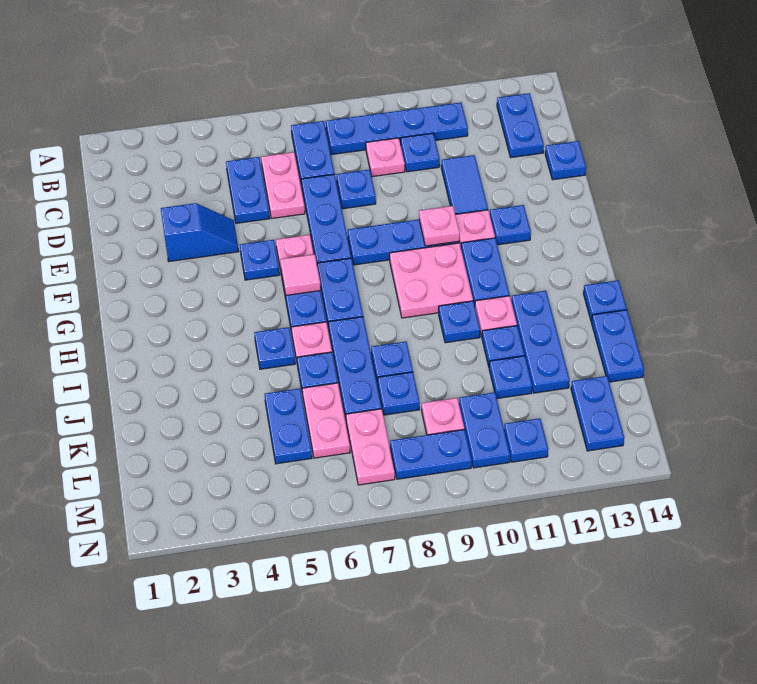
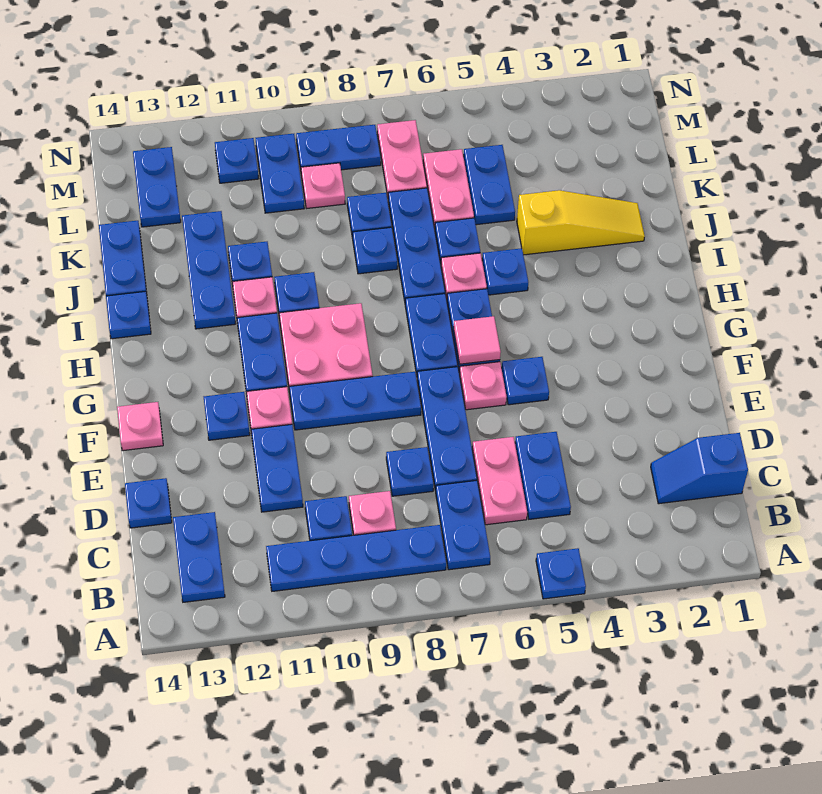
blue 1x2 tile [441,155,488,214] -> blue 1x2 plate [251,424,303,512]
blue 1x2 slope [161,203,239,261] -> blue 1x2 slope moved to [651,433,748,504]
pink 1x1 plate [419,206,460,246] -> pink 1x1 plate moved to [117,402,163,451]
none -> yellow 1x3 slope [517,190,645,255]
blue 1x1 plate [489,356,532,399] -> blue 1x1 plate moved to [536,548,586,599]

